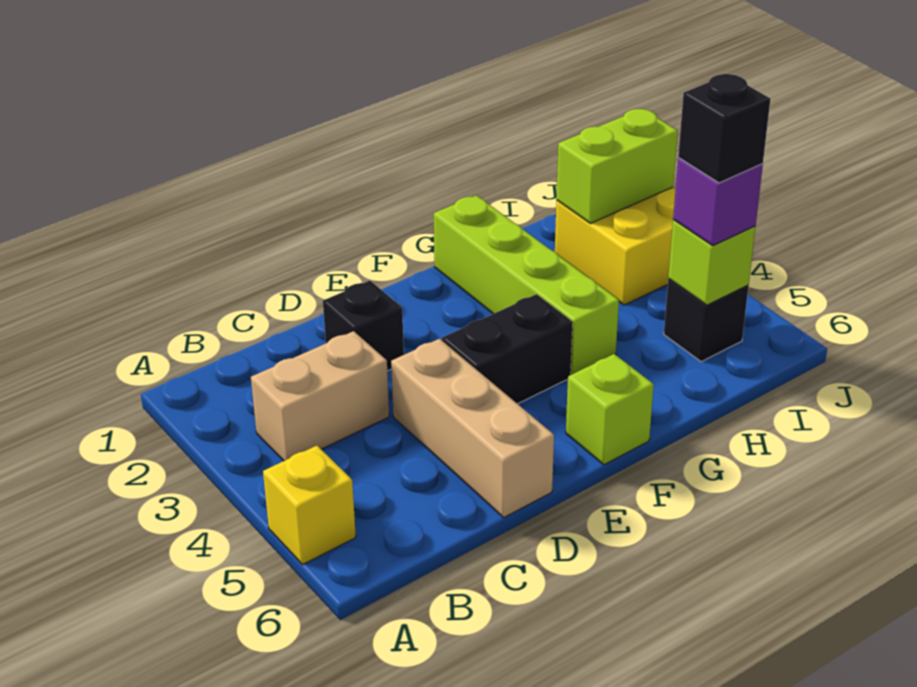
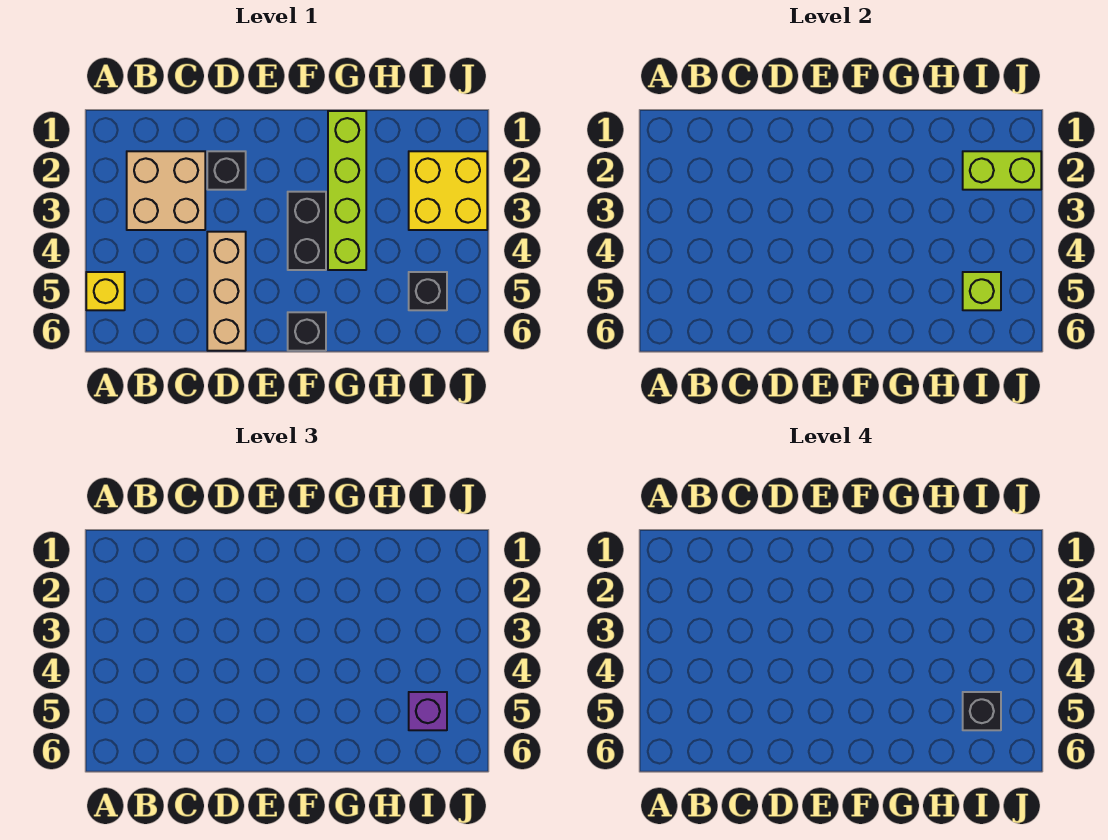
tan 1x2 brick [251,331,389,461] -> tan 2x2 brick [127,151,205,230]
black 1x2 brick [442,294,573,404] -> black 1x2 brick turned to [288,192,326,270]
lime 1x1 brick [566,354,654,465] -> black 1x1 brick [288,312,326,351]

